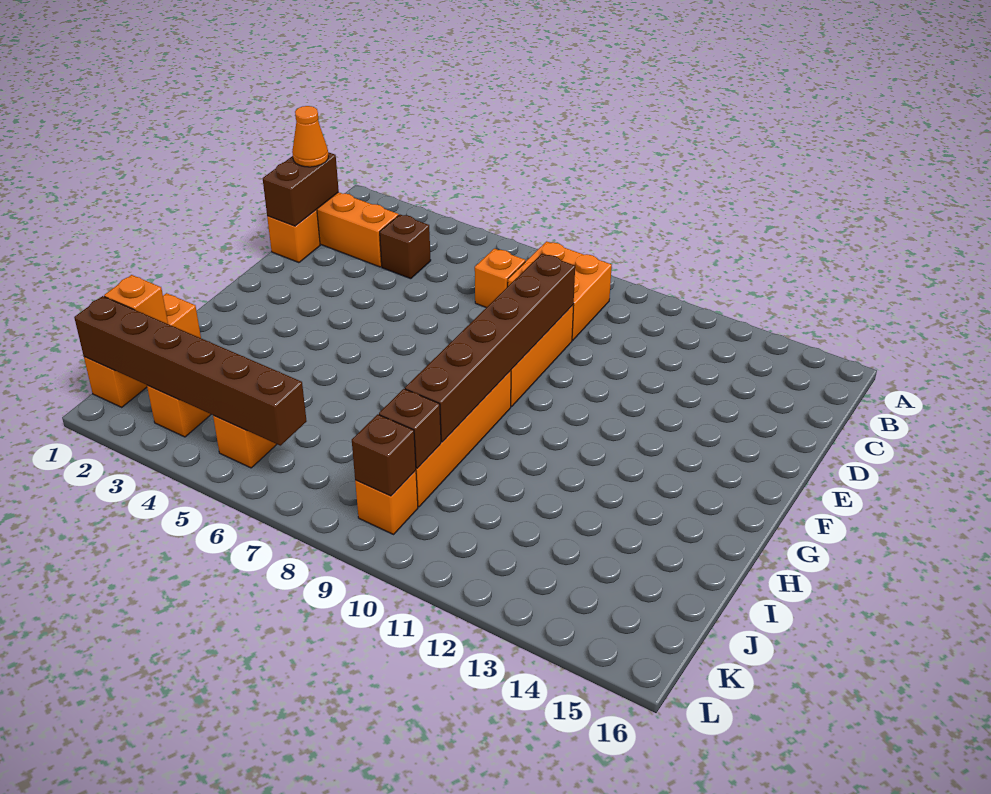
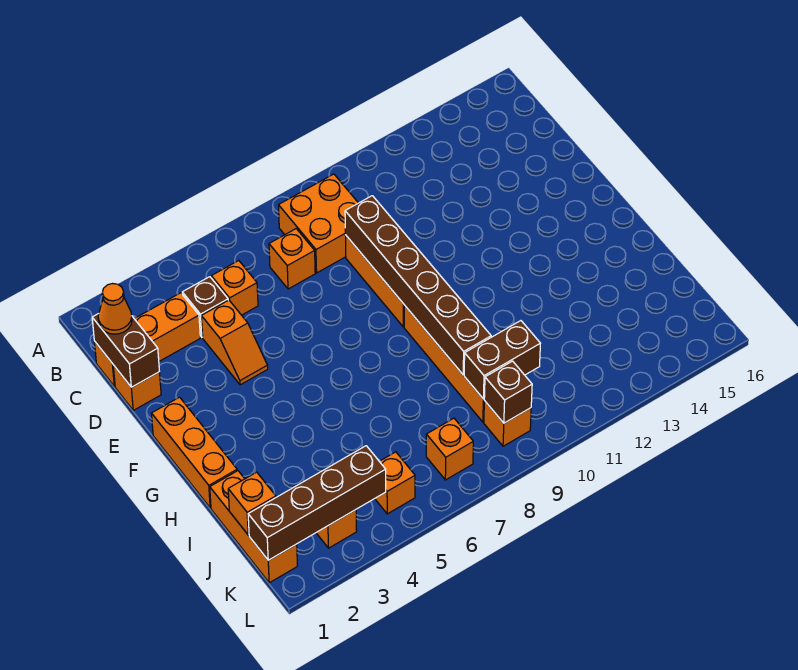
none -> orange 1x1 brick [211,261,258,315]
none -> orange 1x2 slope [201,300,268,385]
none -> orange 1x3 brick [152,397,237,508]
brown 1x1 brick [379,389,441,468] -> brown 1x2 brick [464,321,540,399]
brown 1x6 brick [74,296,307,446] -> brown 1x4 brick [248,446,386,560]
none -> orange 1x1 brick [426,418,473,480]

